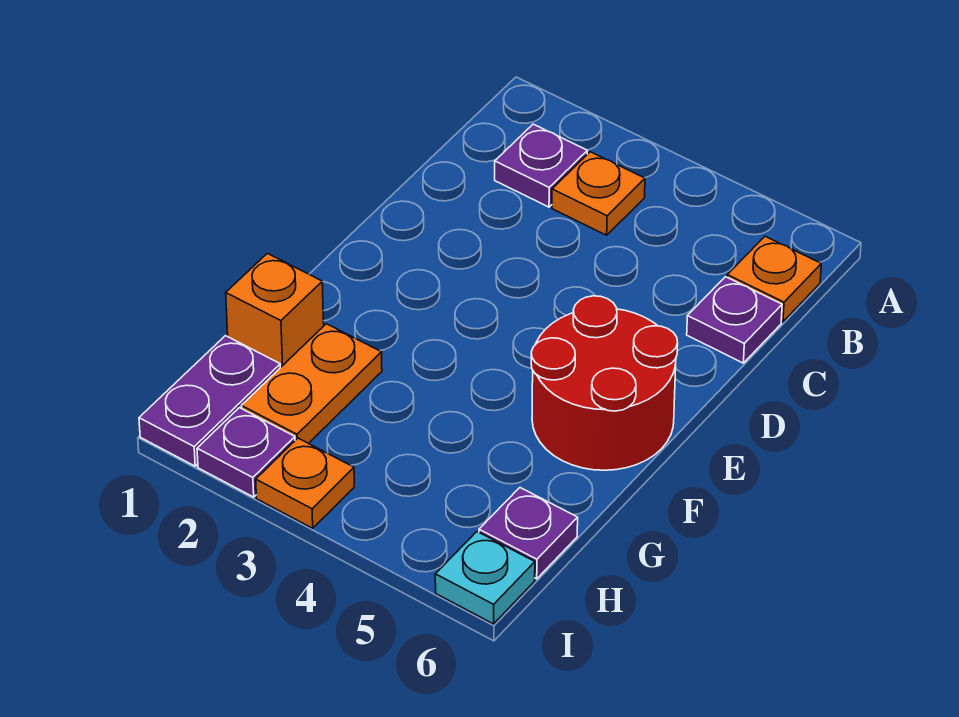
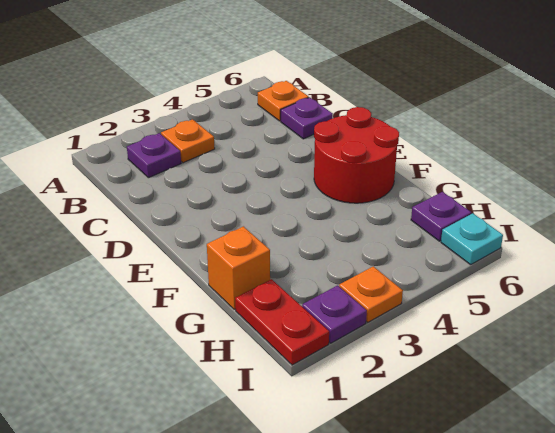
orange 1x2 plate [242,324,382,444] -> none
purple 1x2 plate [139,336,280,466] -> red 1x2 plate [235,279,329,365]

